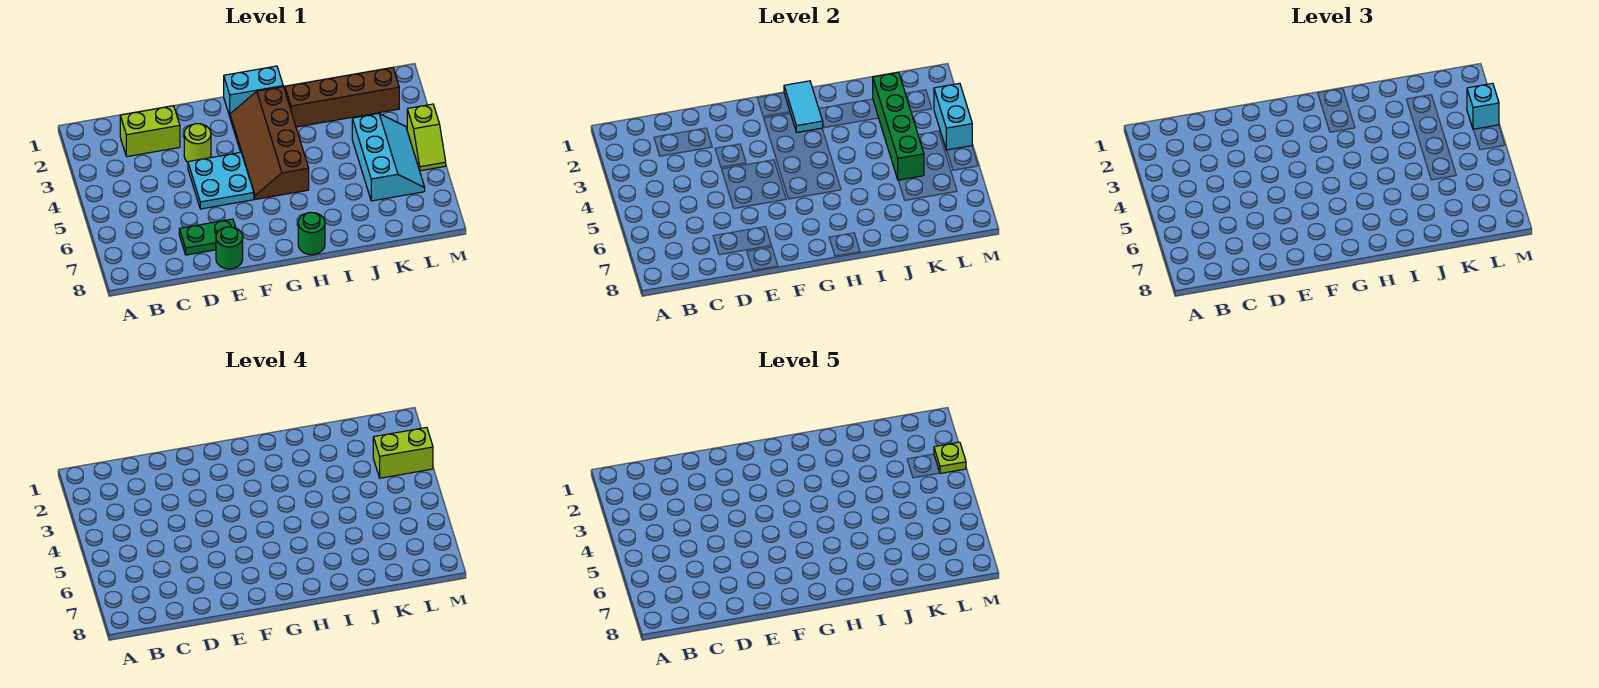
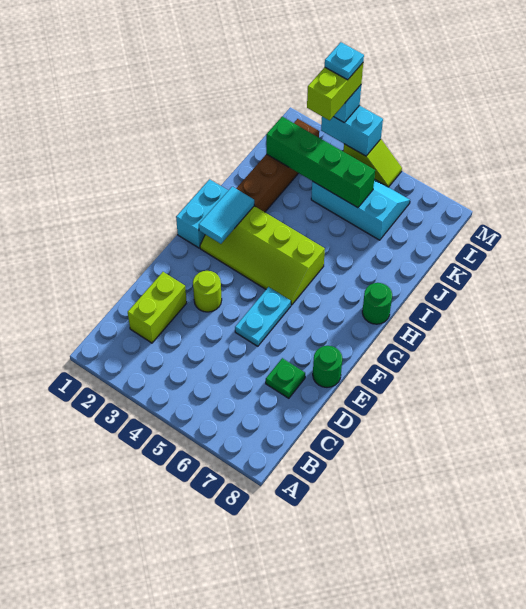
green 1x2 plate [179,219,236,255] -> green 1x1 plate [266,358,305,398]
cyan 2x2 plate [188,152,254,209] -> cyan 1x2 plate [235,287,291,346]
brown 2x4 slope [230,87,309,199] -> lime 2x4 slope [200,206,325,305]
cyan 1x2 tile [784,81,823,132] -> cyan 1x2 tile turned to [199,187,254,244]
lime 1x1 plate [934,442,966,473] -> cyan 1x1 plate [325,42,364,80]

